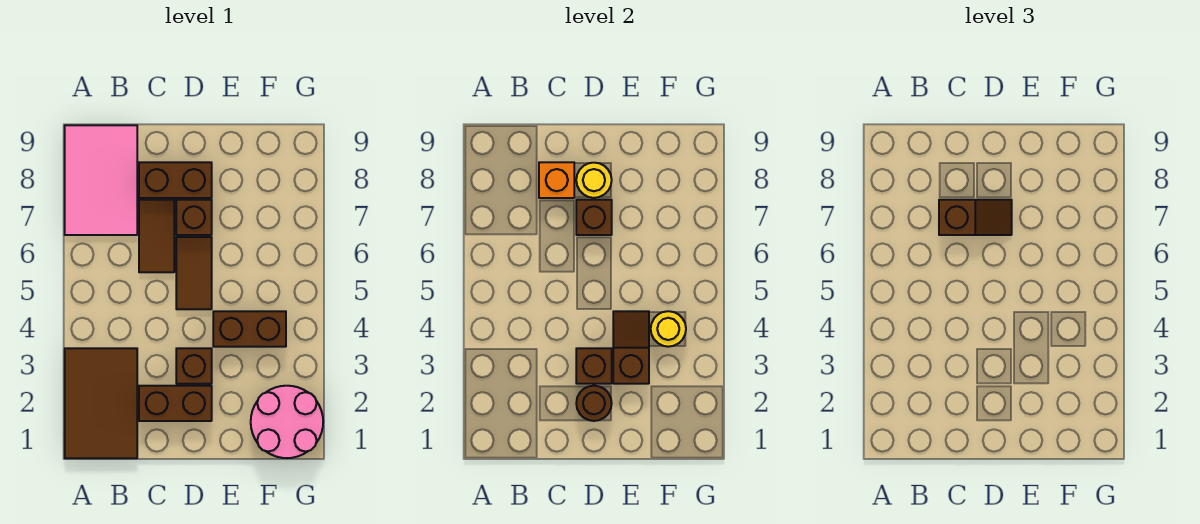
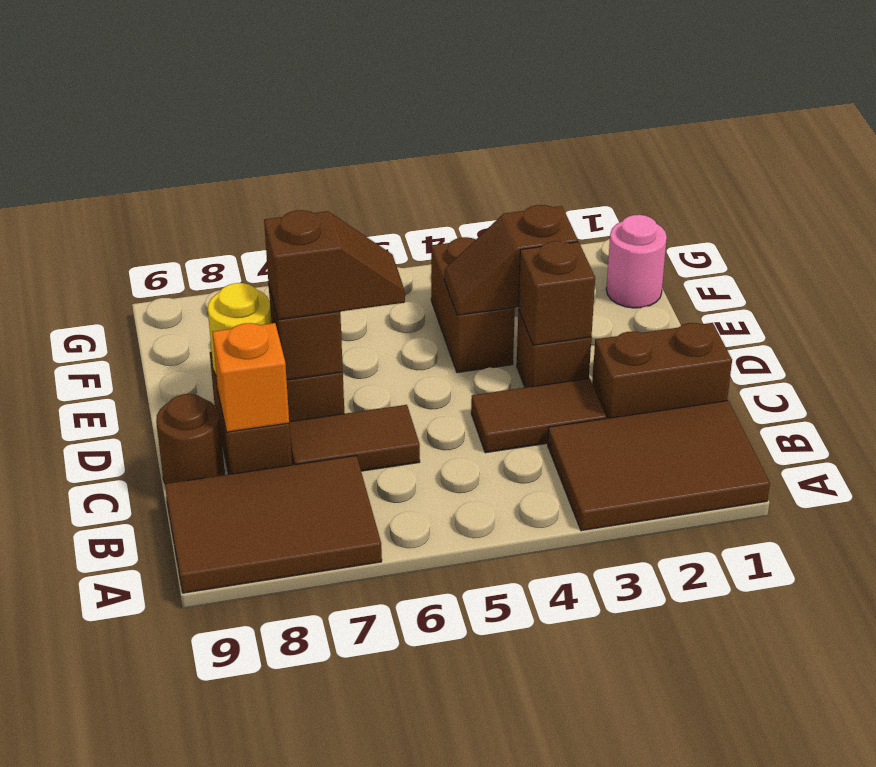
pink 2x3 tile [65,125,137,235] -> brown 2x3 tile [165,456,382,593]
brown 1x2 brick [139,386,212,421] -> brown 1x2 brick turned to [592,323,732,419]
brown 1x2 slope [939,200,1012,235] -> brown 1x2 slope turned to [264,210,405,320]
brown 1x1 round brick [576,386,612,421] -> brown 1x1 round brick moved to [156,394,225,484]
brown 1x2 tile [176,237,212,309] -> brown 1x2 tile moved to [471,378,606,453]
pink 2x2 round brick [251,386,323,458] -> pink 1x1 round brick [606,215,667,308]
yellow 1x1 round brick [651,311,686,347] -> none

